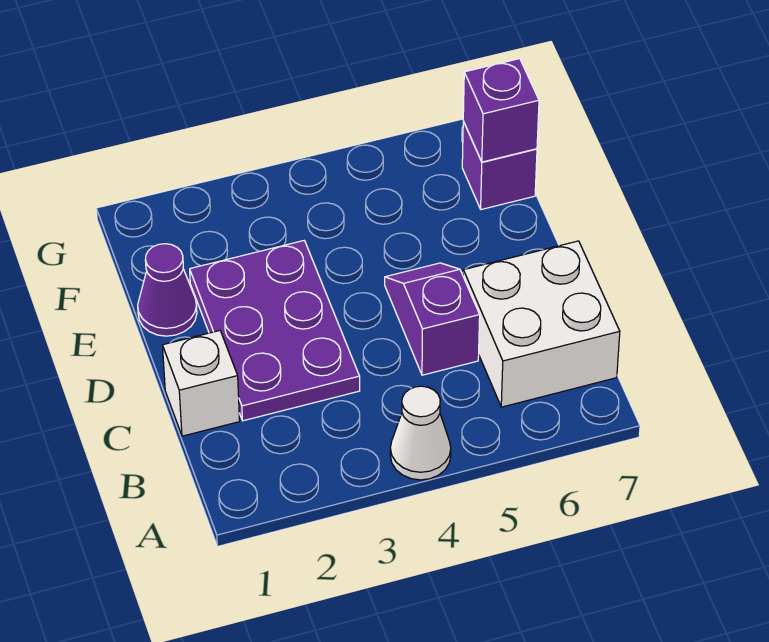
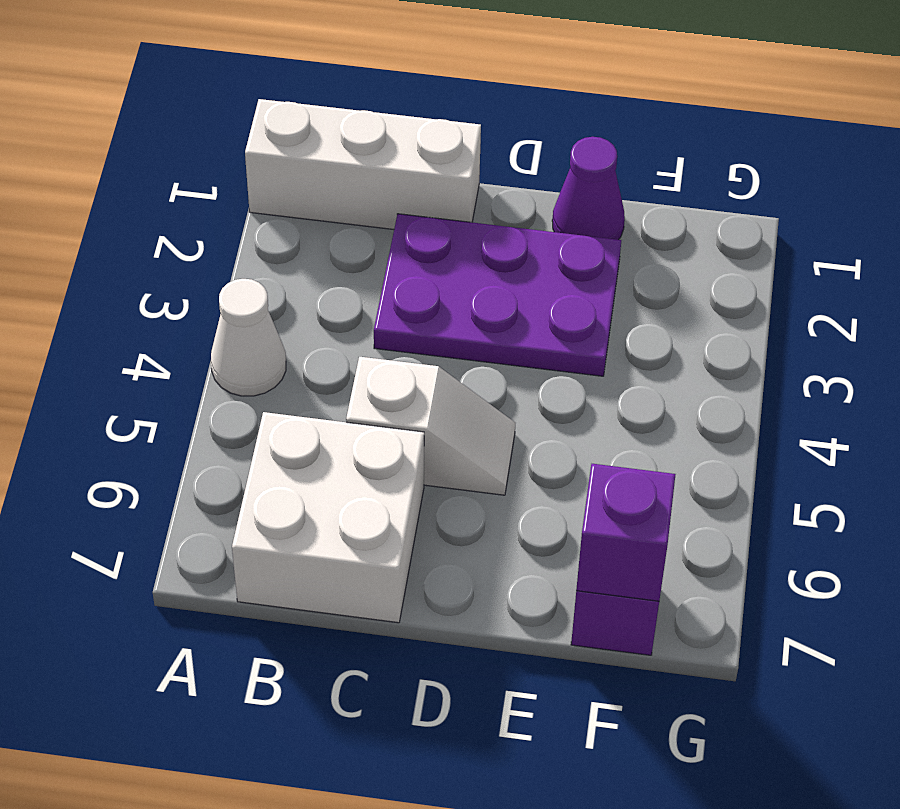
white 1x1 brick [162,331,240,436] -> white 1x3 brick [245,99,481,229]
purple 1x2 slope [385,263,480,375] -> white 1x2 slope [346,357,515,495]

